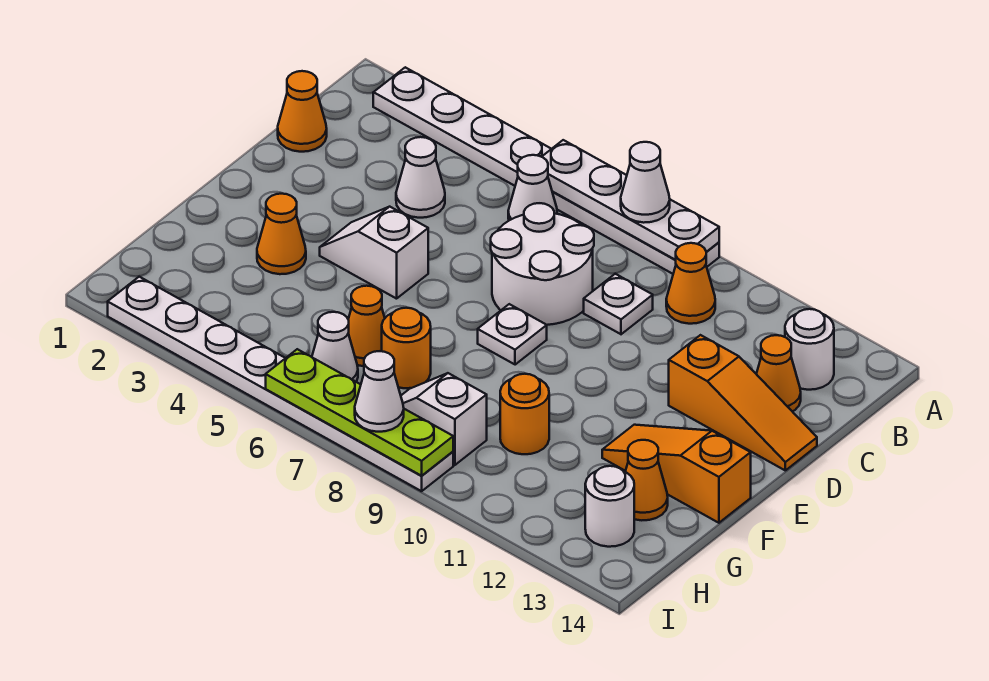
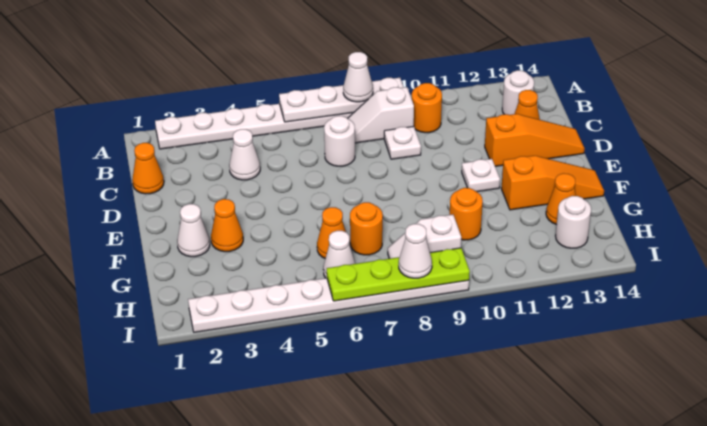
white 1x1 cone [508,155,557,220] -> white 1x1 cone moved to [177,204,210,257]
orange 1x1 cone [666,243,715,324] -> orange 1x1 round brick [412,83,442,133]
white 2x2 round brick [491,203,594,325] -> white 1x1 round brick [324,116,355,166]
white 1x2 slope [320,207,428,299] -> white 1x2 slope moved to [347,87,414,143]
white 1x1 plate [478,304,547,365] -> white 1x1 plate moved to [462,159,500,192]
orange 1x3 slope [602,425,751,523] -> orange 1x3 slope turned to [501,156,604,210]

